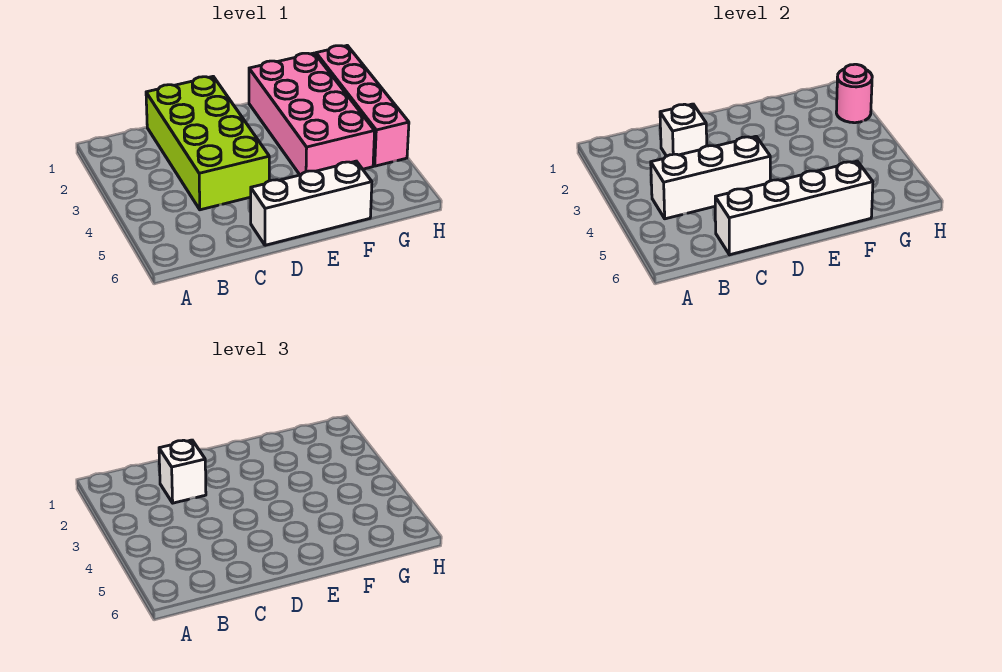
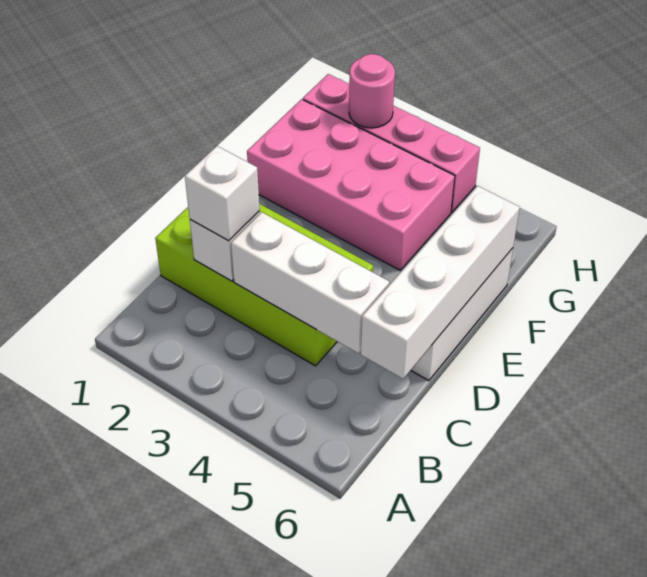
white 1x3 brick [651,136,770,219] -> white 1x3 brick turned to [231,212,389,353]

